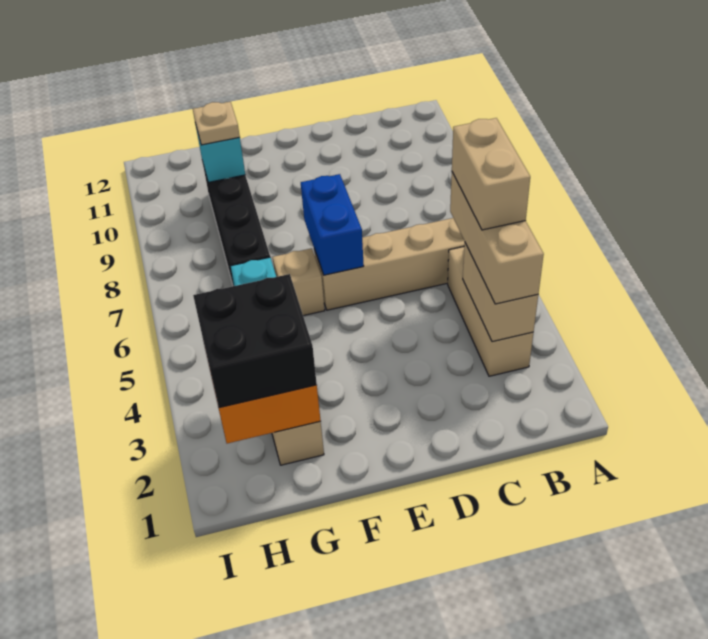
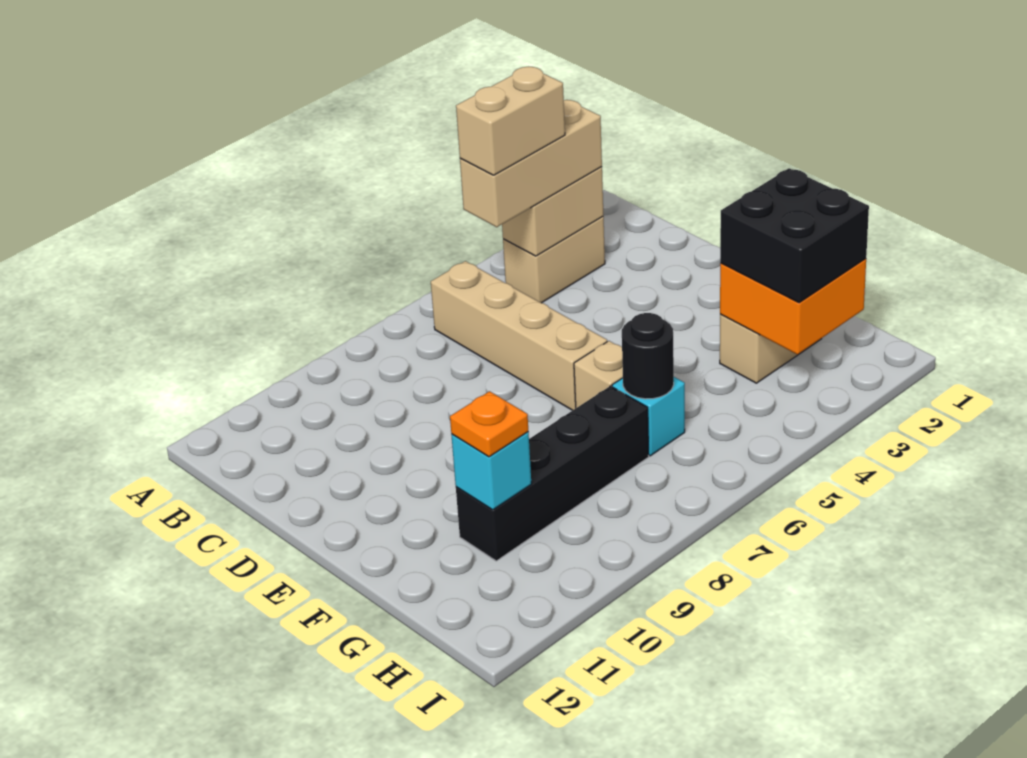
tan 1x3 brick [448,247,533,376] -> tan 1x2 brick [503,217,605,303]
blue 1x2 brick [301,174,364,275] -> none
none -> black 1x1 round brick [622,313,674,399]
tan 1x1 plate [193,102,240,145] -> orange 1x1 plate [450,391,528,457]

